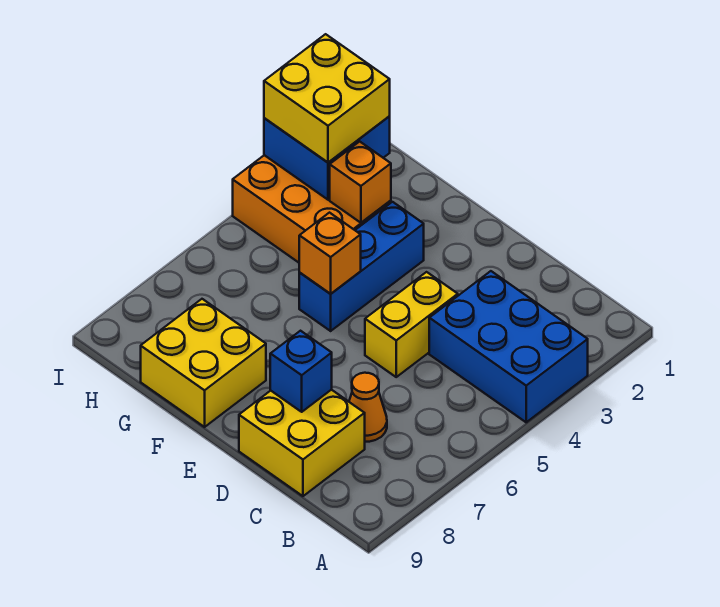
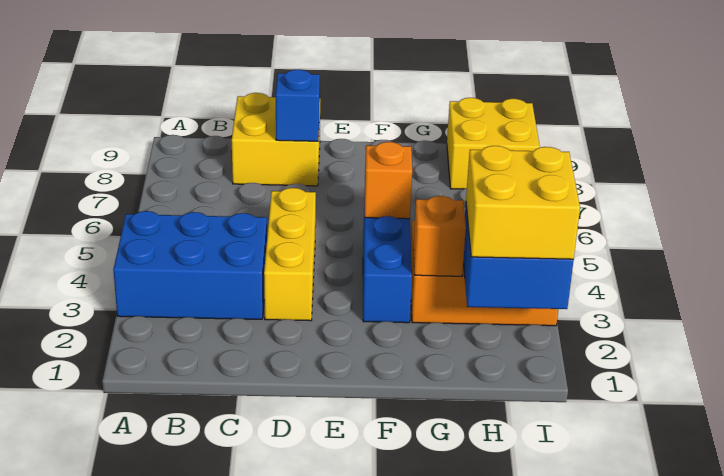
orange 1x1 cone [349,373,387,442] -> none
yellow 1x2 brick [365,272,458,377] -> yellow 1x3 brick [264,188,316,321]
yellow 2x2 brick [141,299,266,427] -> yellow 2x2 brick moved to [447,98,540,189]

